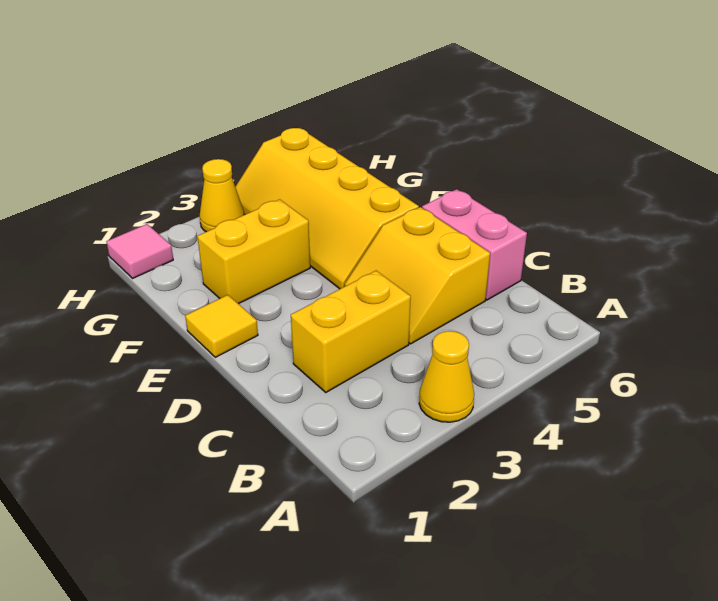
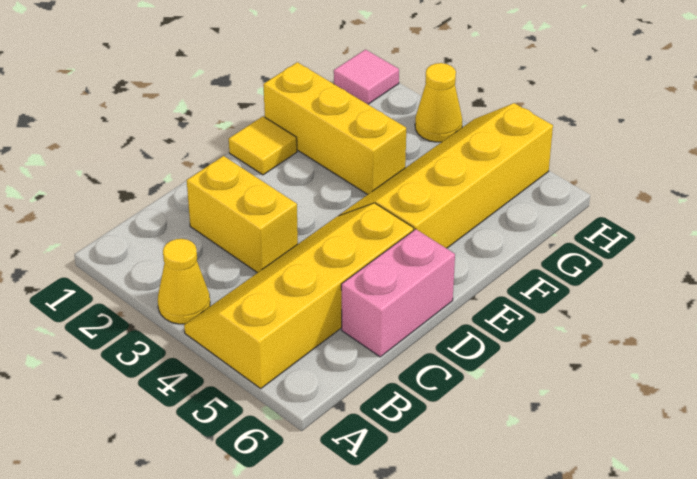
yellow 2x2 slope [344,207,490,344] -> yellow 2x4 slope [184,203,414,388]
yellow 1x2 brick [197,199,310,304] -> yellow 1x3 brick [263,62,406,195]

